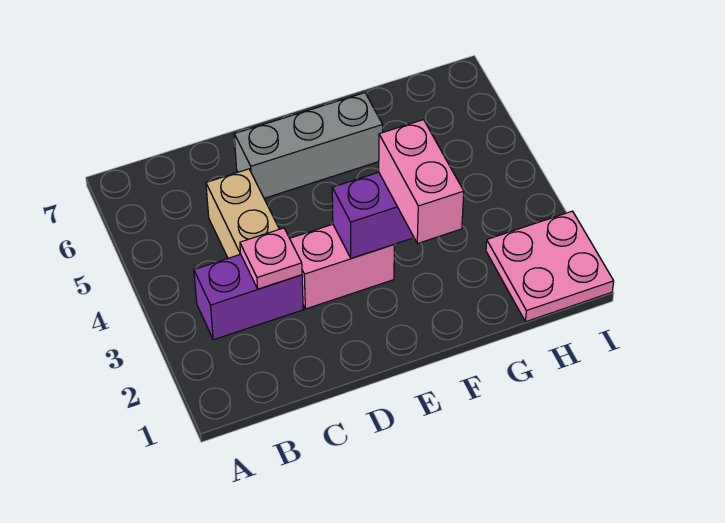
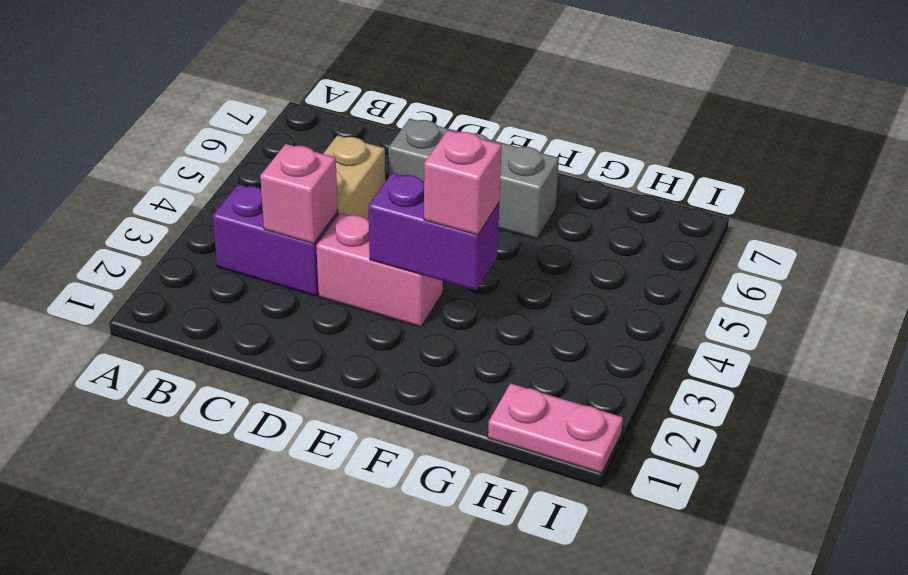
pink 1x1 plate [240,228,302,289] -> pink 1x1 brick [260,144,338,244]
pink 1x2 brick [379,120,464,244] -> pink 1x1 brick [424,130,502,235]
pink 2x2 plate [486,211,614,322] -> pink 1x2 plate [488,384,623,473]

